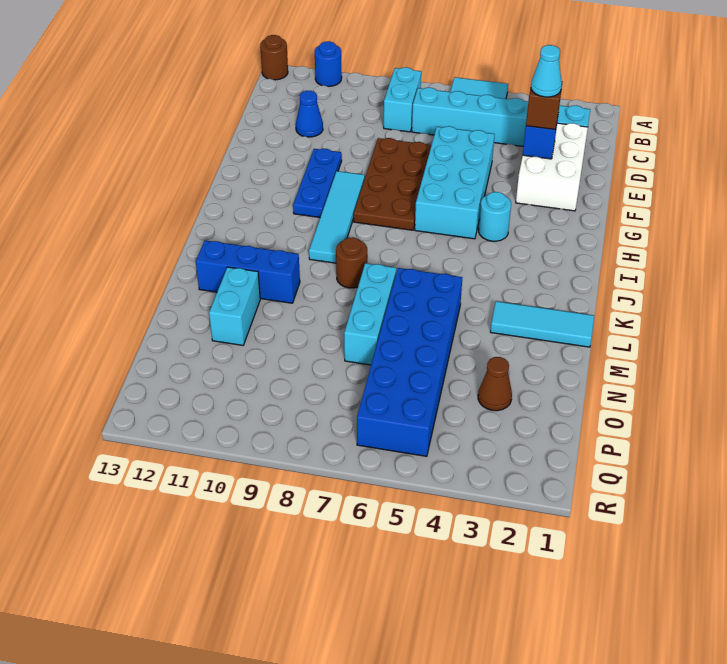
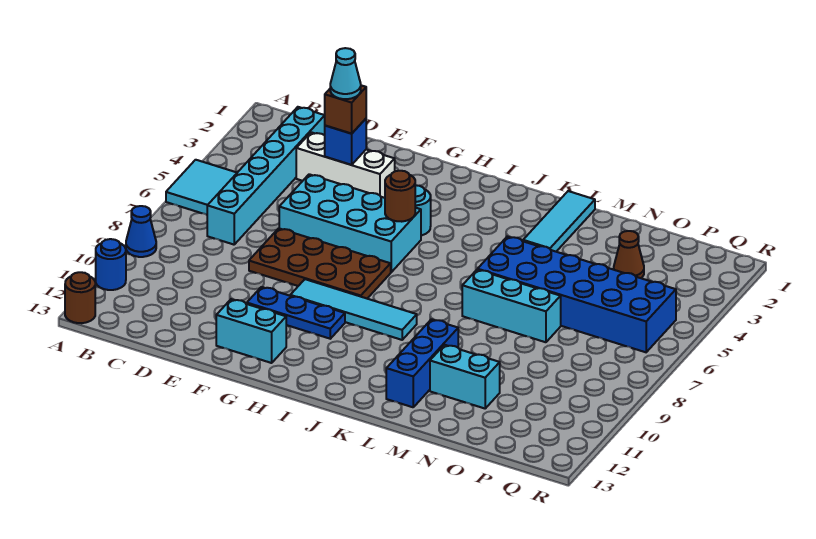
cyan 1x2 brick [384,67,421,132] -> cyan 1x2 brick moved to [216,299,286,363]
white 2x3 brick [516,123,588,211] -> white 1x3 brick [296,132,395,198]
blue 1x1 cone [296,91,323,137] -> blue 1x1 cone moved to [126,206,156,257]
brown 1x1 round brick [336,237,367,288] -> brown 1x1 round brick moved to [385,171,415,222]

